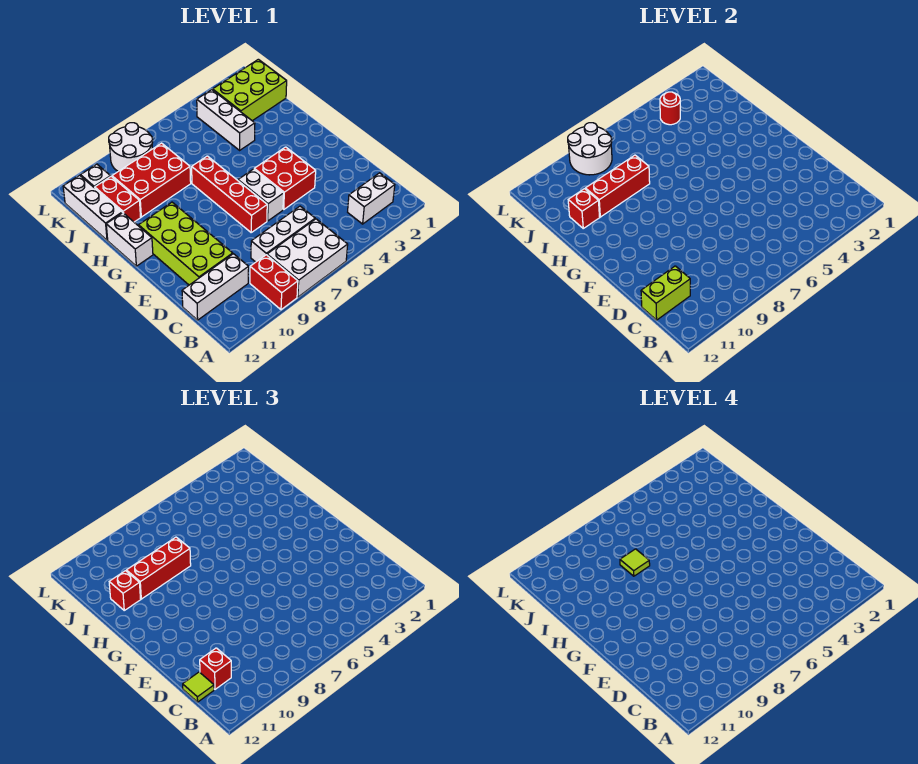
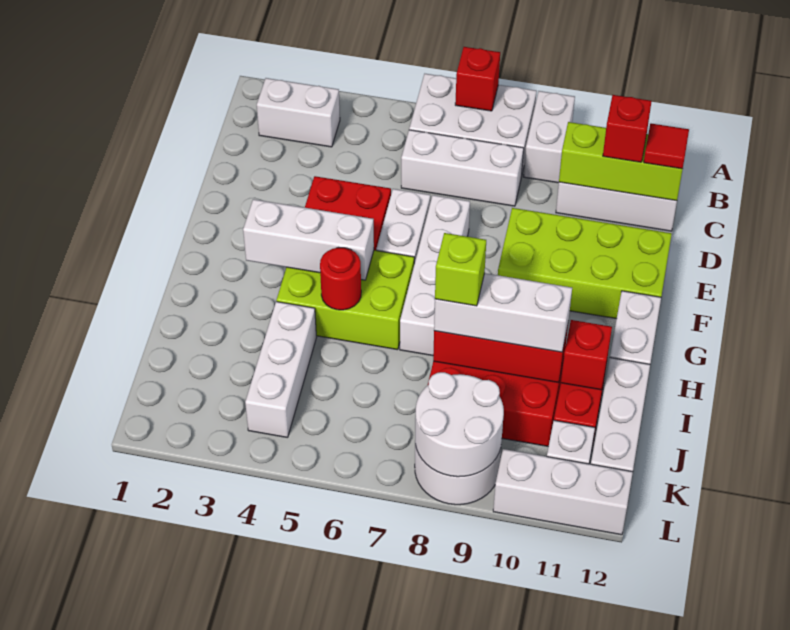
red 1x2 brick [250,255,298,310] -> white 1x2 brick [524,91,575,183]
lime 1x2 brick [641,266,690,320] -> lime 1x3 brick [559,122,683,201]
lime 1x1 tile [183,672,214,702] -> red 1x1 tile [644,124,689,169]
lime 2x4 brick [139,202,233,285] -> lime 2x4 brick turned to [498,208,672,319]
red 1x4 brick [192,156,267,232] -> white 1x4 brick [400,195,470,356]
none -> white 1x3 brick [243,199,374,280]
red 1x3 brick [126,537,191,599] -> white 1x3 brick [434,273,572,352]
lime 1x1 tile [620,549,650,576] -> lime 1x1 brick [435,233,486,306]
red 1x1 brick [109,571,141,610] -> red 1x1 brick moved to [455,47,500,111]
lime 2x3 brick [213,59,287,121] -> lime 2x3 brick moved to [276,250,414,350]
red 1x1 round brick [660,92,680,125] -> red 1x1 round brick moved to [320,248,361,310]
none -> white 1x3 brick [493,449,633,535]

